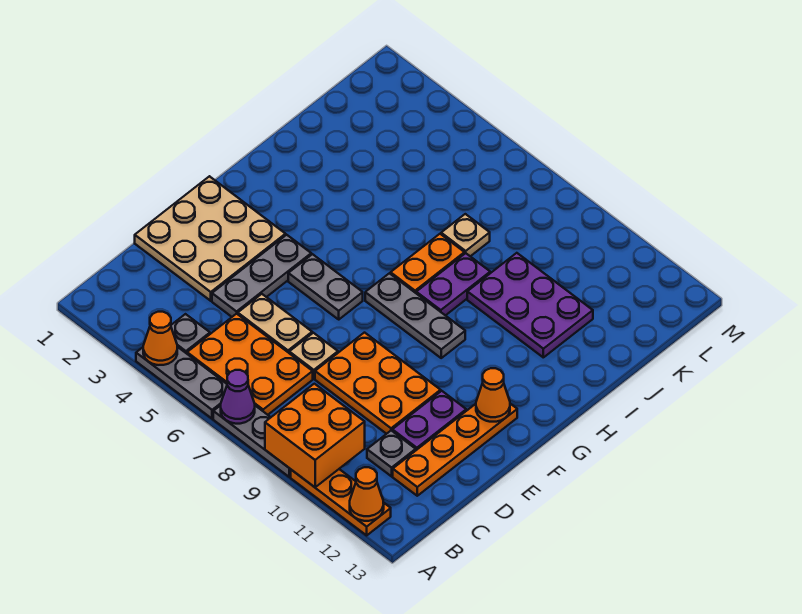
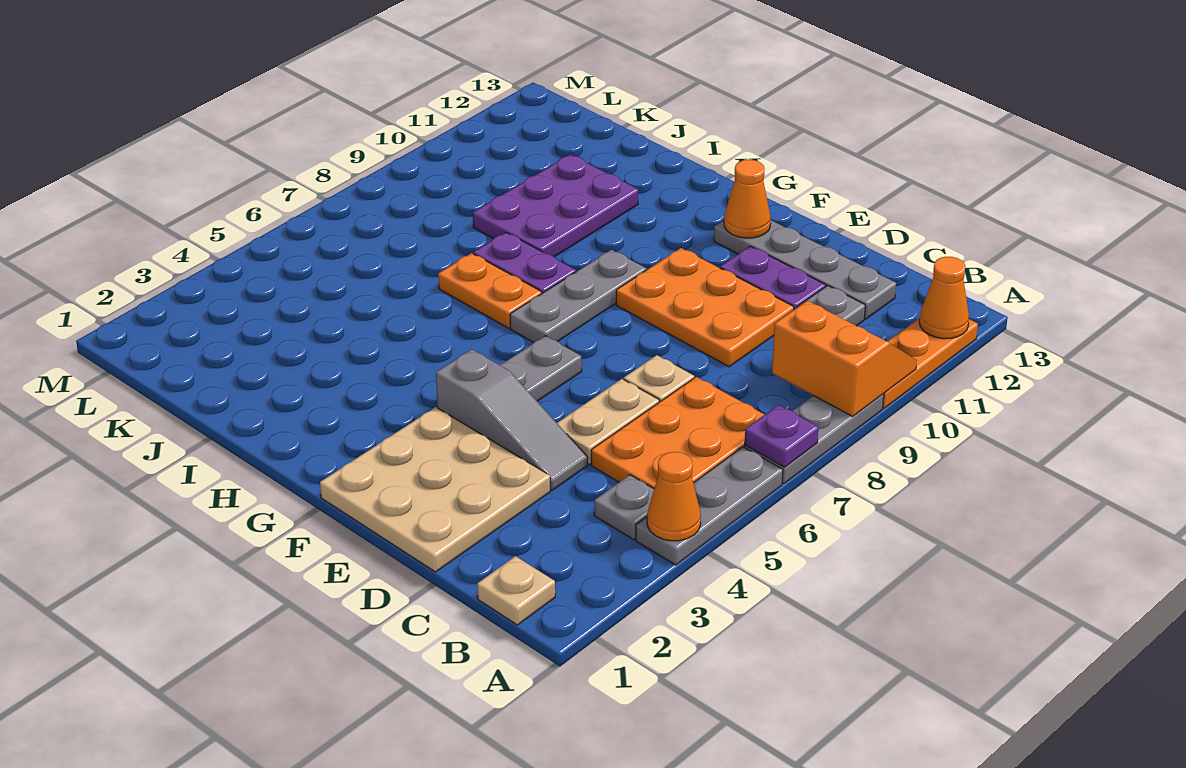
purple 1x1 cone [221,370,255,424] -> purple 1x1 plate [745,405,818,467]
orange 2x2 brick [265,384,365,487] -> orange 2x2 slope [772,301,917,416]
orange 1x4 plate [393,404,517,496] -> grey 1x4 plate [714,220,896,319]
grey 1x3 plate [212,235,311,317] -> grey 1x3 slope [436,349,588,490]
orange 2x3 plate [315,333,441,434] -> orange 2x3 plate turned to [616,248,794,367]
tan 1x1 plate [441,214,490,256] -> tan 1x1 plate moved to [477,556,555,625]

